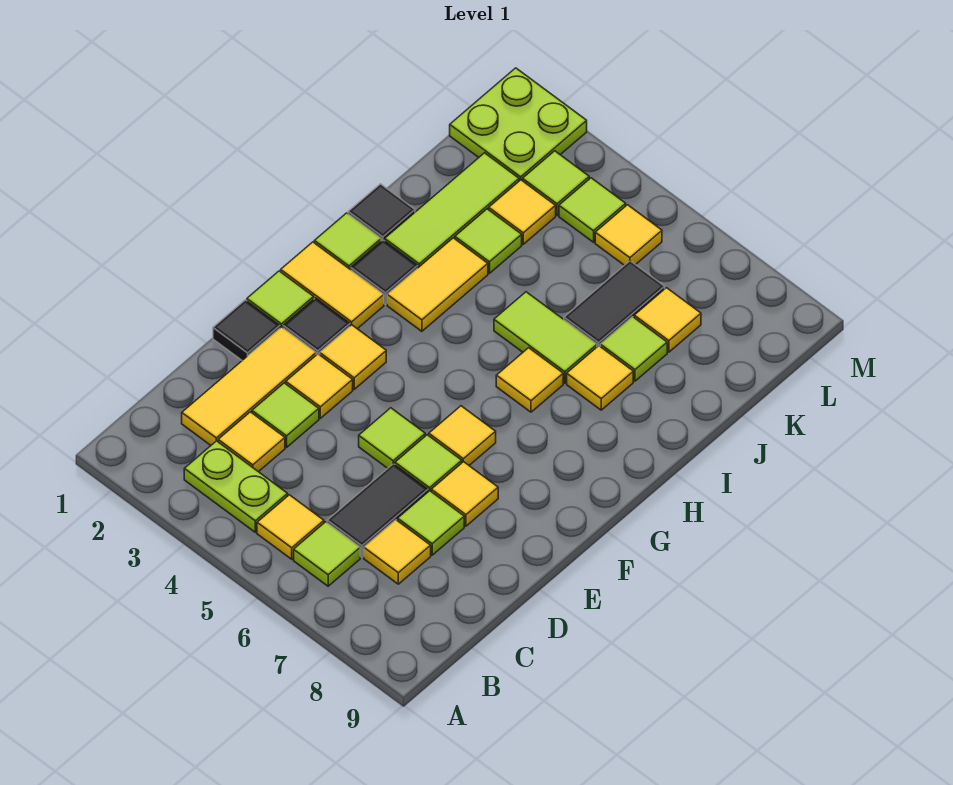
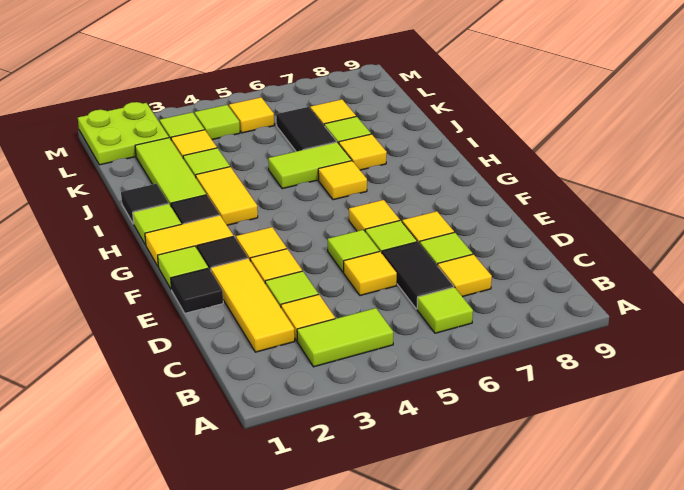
lime 1x2 plate [184,441,288,532] -> lime 1x2 tile [297,308,393,367]
yellow 1x1 tile [257,495,324,559] -> yellow 1x1 tile moved to [344,251,397,296]

